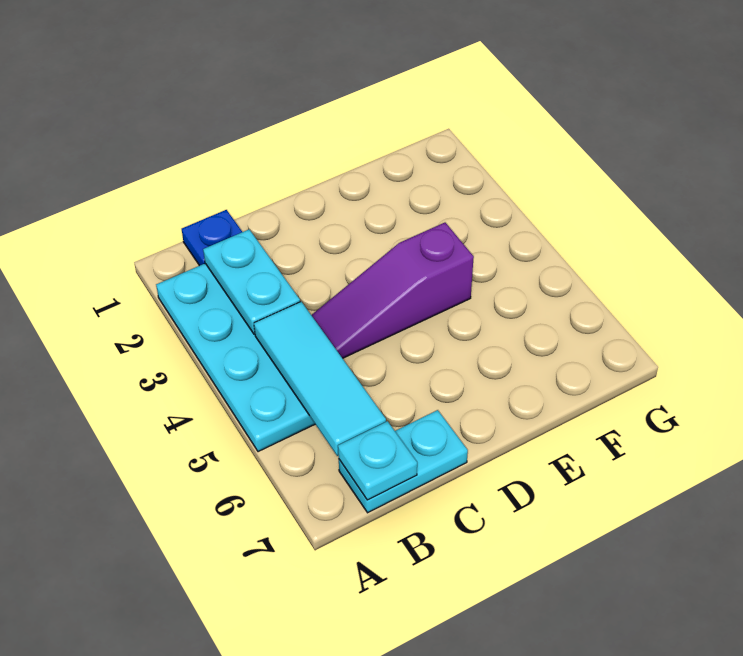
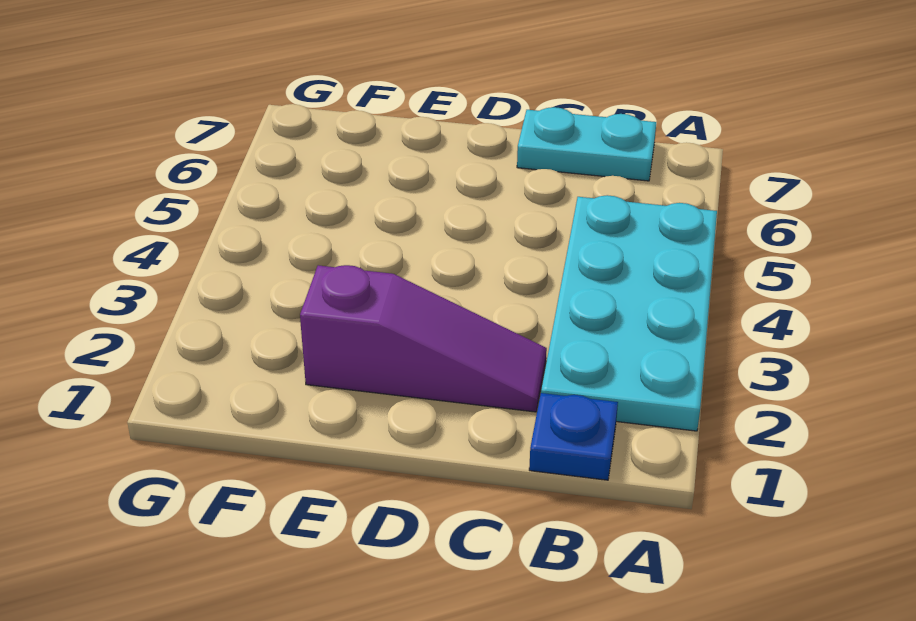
cyan 1x2 plate [203,230,300,334] -> none
cyan 1x3 tile [254,302,386,456] -> none
cyan 1x1 plate [338,421,417,500] -> none
purple 1x3 slope [312,223,474,358] -> purple 1x3 slope moved to [300,265,547,412]

